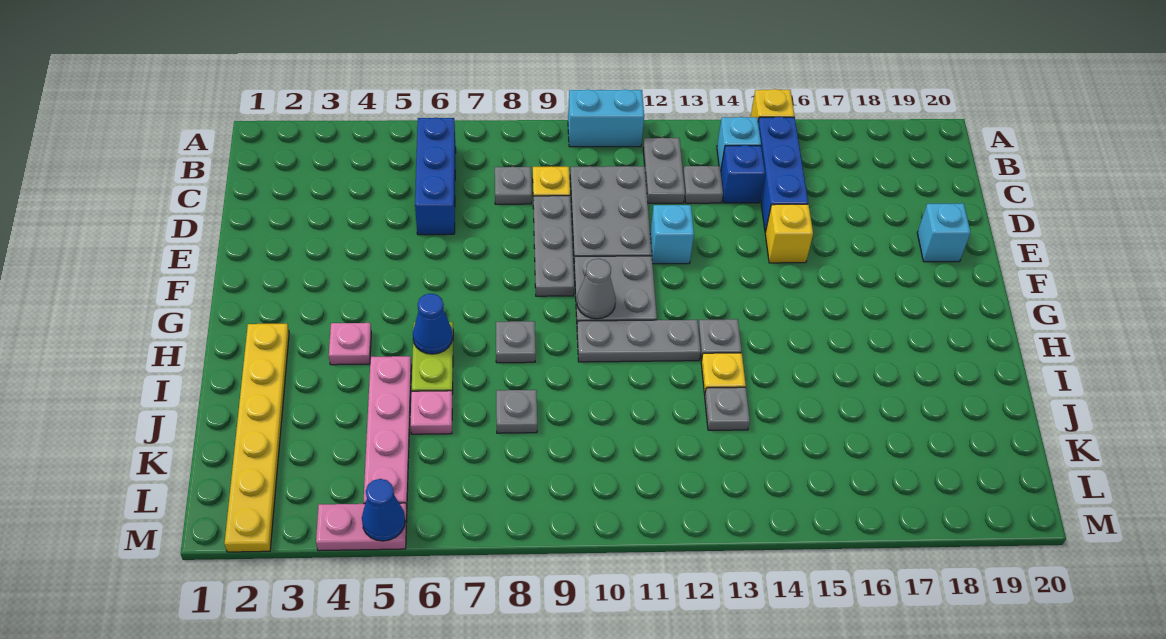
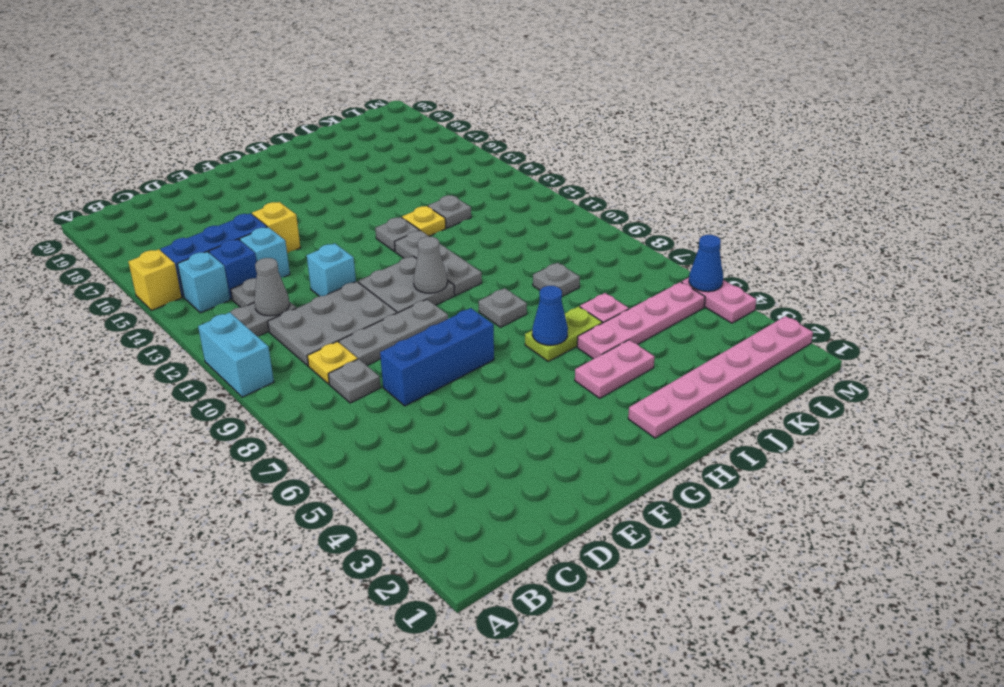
blue 1x3 brick [415,118,456,235] -> blue 1x3 brick moved to [380,308,494,406]
none -> grey 1x1 cone [254,258,290,316]
cyan 1x1 brick [917,203,971,262] -> cyan 1x1 brick moved to [240,227,290,278]
yellow 1x6 plate [224,324,289,552] -> pink 1x6 plate [628,316,813,438]
pink 1x1 plate [329,323,371,365] -> pink 1x2 plate [575,340,654,398]

